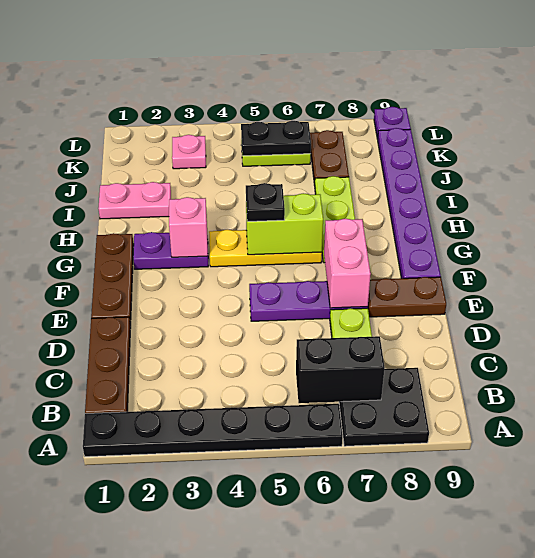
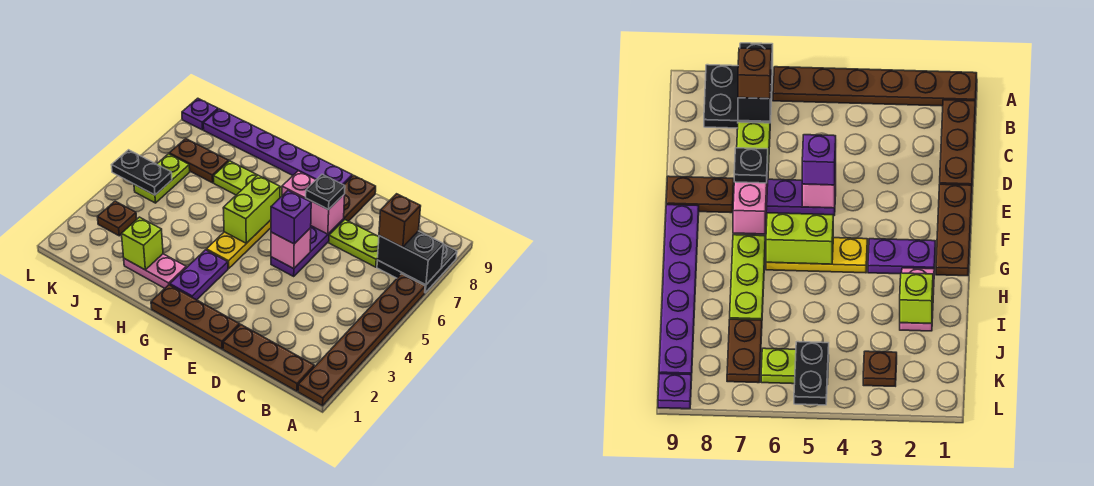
black 1x6 plate [83,404,343,457] -> brown 1x6 plate [298,274,425,406]
black 1x2 brick [296,336,385,403] -> black 1x2 brick turned to [378,231,444,285]
none -> brown 1x1 brick [379,194,421,247]
none -> purple 1x1 brick [271,191,311,244]
pink 1x1 brick [169,197,208,257] -> pink 1x1 brick moved to [271,228,311,269]
black 1x1 plate [246,183,285,221] -> black 1x1 plate moved to [306,174,345,210]
pink 1x2 plate [98,182,171,219] -> pink 1x2 plate turned to [124,254,186,288]
none -> lime 1x1 brick [122,217,163,270]
pink 1x1 plate [172,135,206,169] -> brown 1x1 plate [98,201,137,236]
black 1x2 plate [241,121,311,156] -> black 1x2 plate turned to [112,150,172,195]

